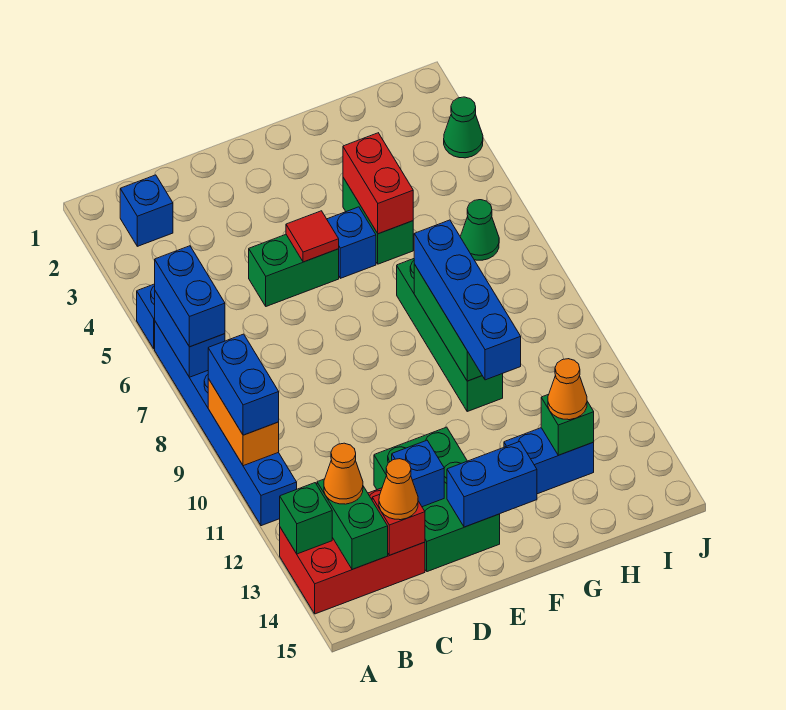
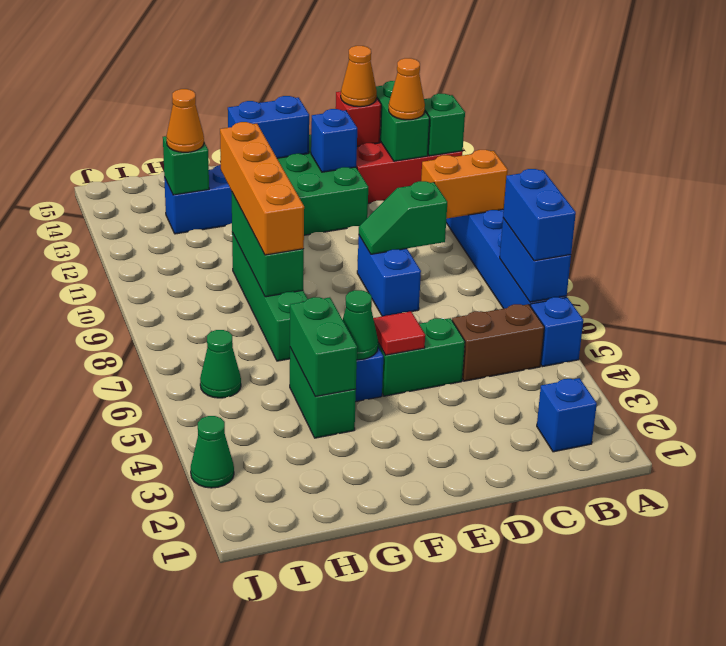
orange 1x2 brick [208,379,279,466] -> orange 1x2 brick turned to [421,150,508,219]
blue 1x2 brick [208,334,279,435] -> blue 1x2 brick moved to [357,236,421,316]
none -> brown 1x2 brick [452,304,544,381]
none -> green 1x2 slope [359,181,447,254]
none -> green 1x1 cone [343,290,378,360]
red 1x2 brick [343,133,413,234] -> green 1x2 brick [290,297,357,397]
blue 1x4 brick [414,220,521,380] -> orange 1x4 brick [220,122,304,255]

